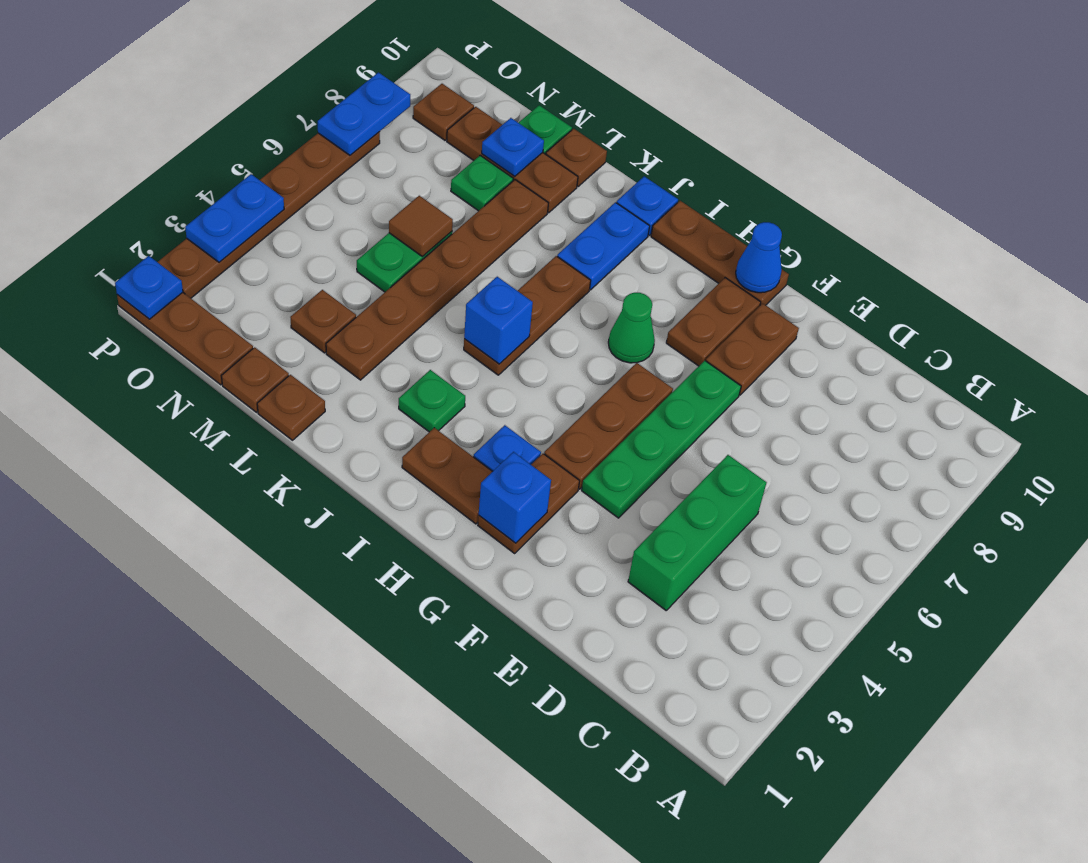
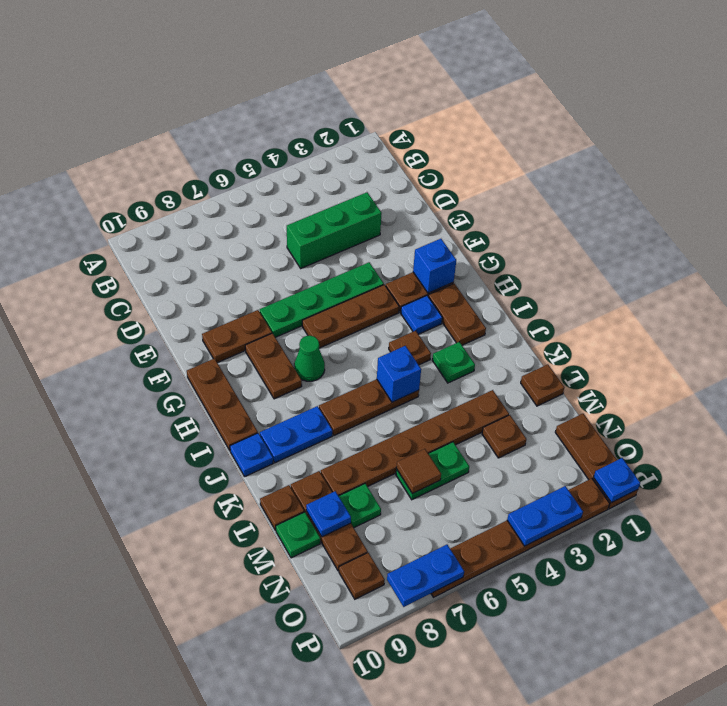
brown 1x2 plate [666,278,761,366] -> brown 1x2 plate turned to [245,333,302,399]
blue 1x1 cone [736,222,782,293] -> none
brown 1x1 plate [222,347,289,412] -> brown 1x1 plate moved to [389,331,431,365]

